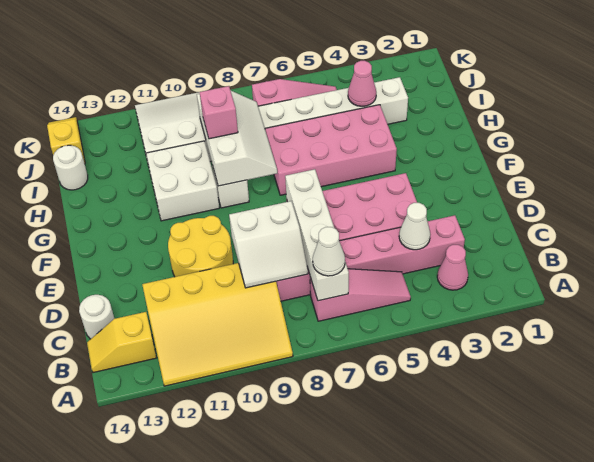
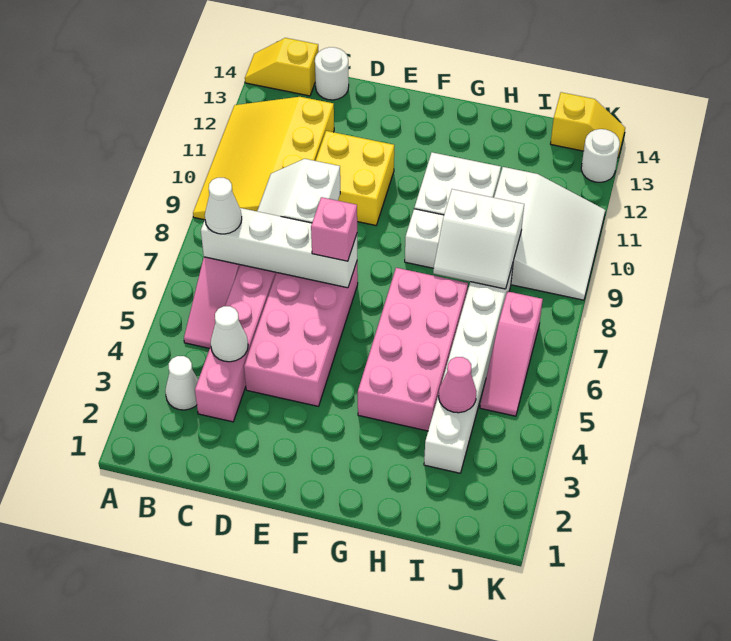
pink 1x1 cone [437,245,468,290] -> white 1x1 cone [165,356,198,410]
yellow 1x2 slope [87,312,157,373] -> yellow 1x2 slope turned to [245,38,318,96]
yellow 2x2 round brick [168,216,233,277] -> yellow 2x2 brick [316,131,394,225]
white 2x3 slope [197,91,277,186] -> white 2x2 slope [433,189,524,289]
pink 1x1 brick [200,86,238,139] -> pink 1x1 brick moved to [311,197,357,261]
white 1x1 round brick [53,145,88,190] -> white 1x1 round brick moved to [581,129,620,182]

